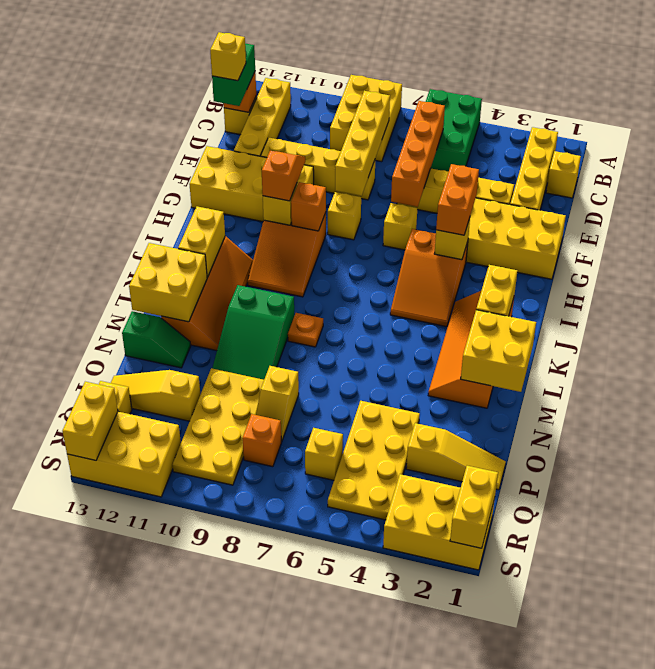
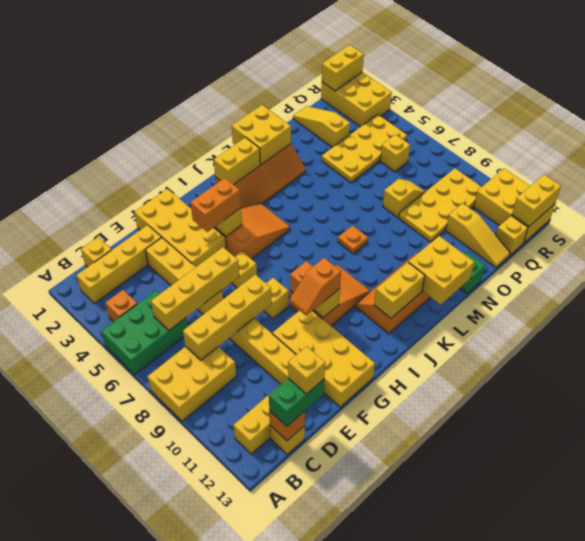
orange 1x4 brick [391,101,445,207] -> yellow 1x4 brick [151,247,239,330]
green 2x3 slope [212,285,294,380] -> none
orange 1x1 brick [242,414,281,467] -> orange 1x1 brick moved to [105,290,137,322]

